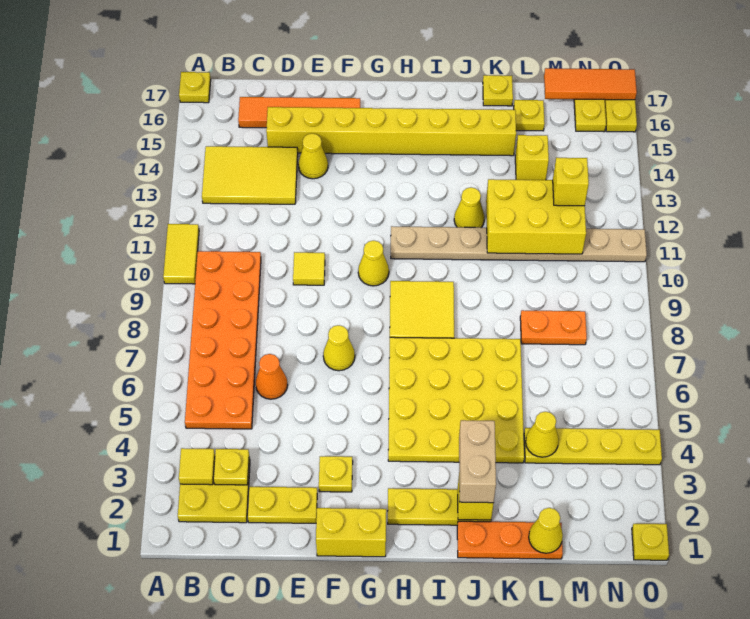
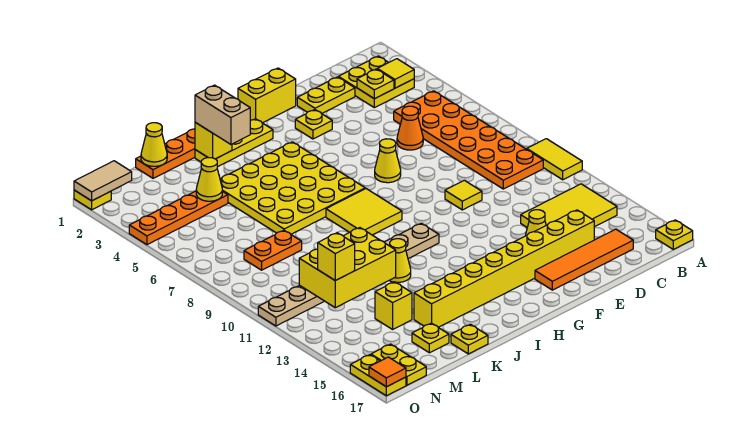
yellow 1x1 cone [358,240,389,286] -> none
yellow 1x4 plate [524,428,662,465] -> orange 1x4 plate [129,191,228,245]
orange 1x3 tile [544,68,637,100] -> orange 1x1 tile [369,357,406,387]
none -> tan 1x2 tile [74,161,132,201]

